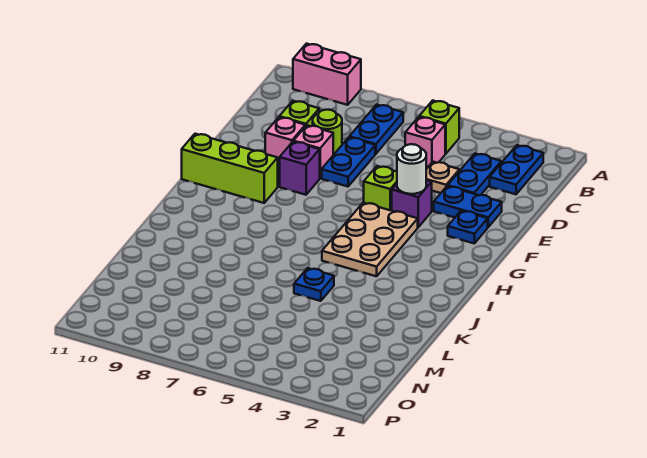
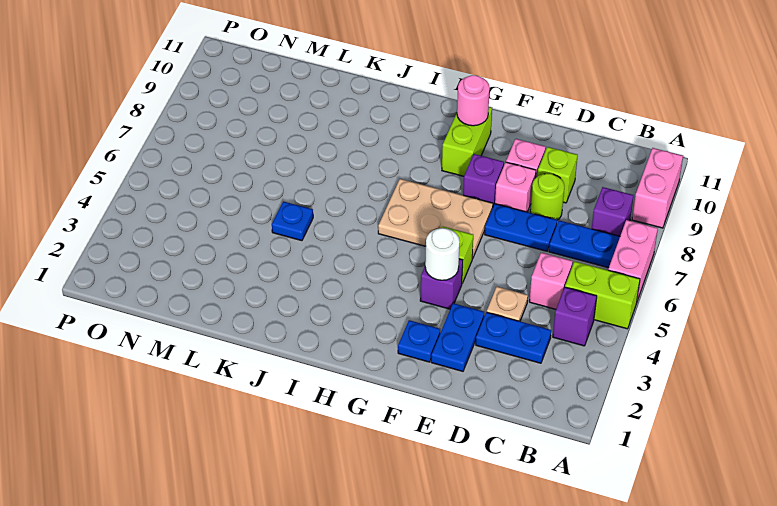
none -> pink 1x2 brick [608,220,658,301]
blue 1x2 plate [490,145,543,194] -> none
none -> purple 1x1 brick [553,287,597,346]
lime 1x1 brick [419,100,459,154] -> lime 1x2 brick [565,261,640,329]
none -> purple 1x1 brick [592,187,633,236]
tan 2x3 plate [322,202,418,276] -> tan 2x3 plate moved to [378,179,493,259]
lime 1x3 brick [182,134,278,203] -> lime 1x2 brick [442,107,492,176]
none -> pink 1x1 round brick [457,75,490,126]

